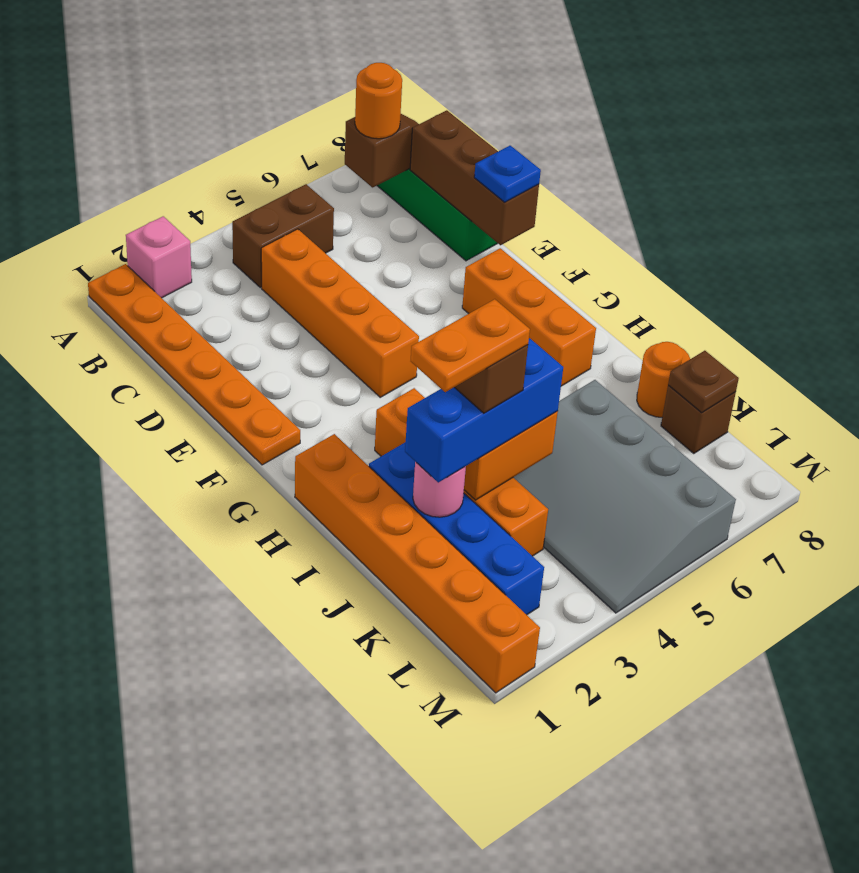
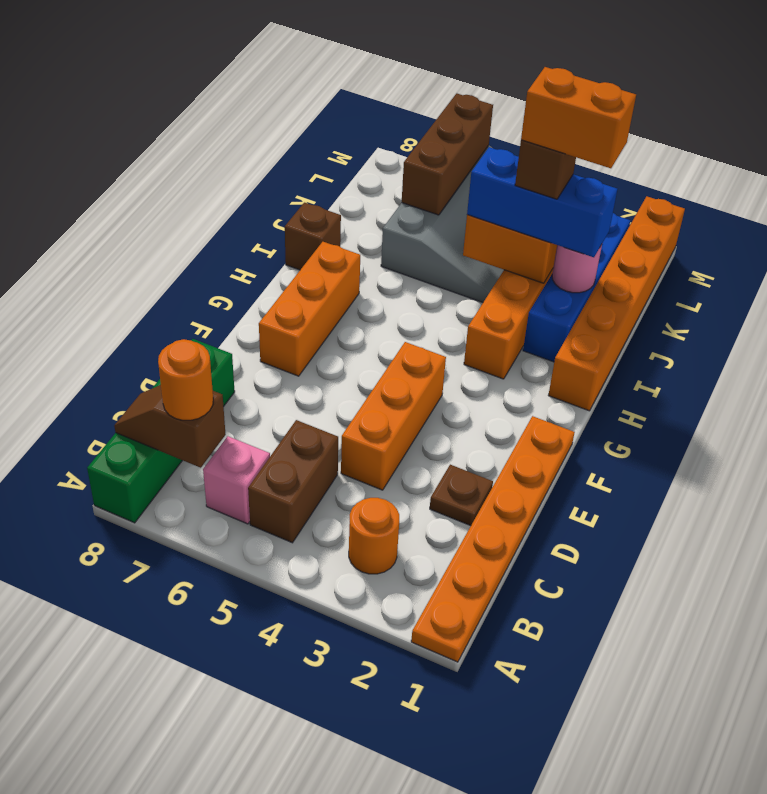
pink 1x1 brick [126,216,192,298] -> pink 1x1 brick moved to [203,436,270,524]
brown 1x2 brick [232,184,334,288] -> brown 1x2 brick turned to [248,420,338,543]
orange 1x4 brick [261,229,419,397] -> orange 1x3 brick [341,342,446,490]
brown 1x3 brick [410,110,539,245] -> brown 1x3 brick moved to [402,94,493,215]
blue 1x1 plate [474,146,541,202] -> none
orange 1x2 plate [411,299,530,392] -> orange 1x2 brick [521,67,636,168]
orange 1x1 round brick [637,342,690,417] -> orange 1x1 round brick moved to [349,498,399,574]
brown 1x1 brick [661,386,736,454] -> brown 1x1 brick moved to [285,203,341,270]
brown 1x1 plate [668,351,739,413] -> brown 1x1 plate moved to [430,465,493,526]

